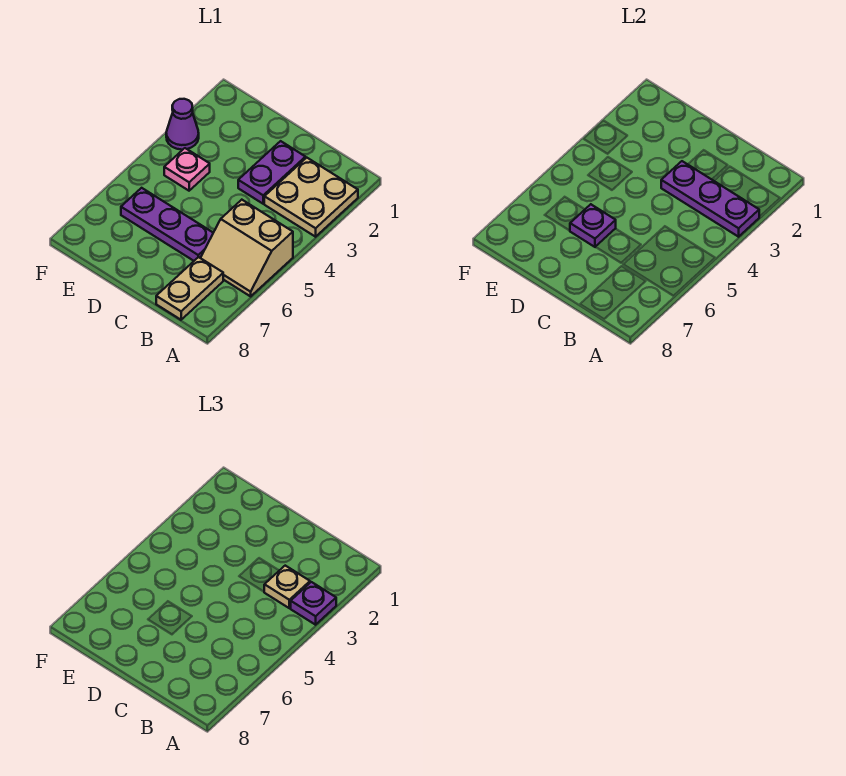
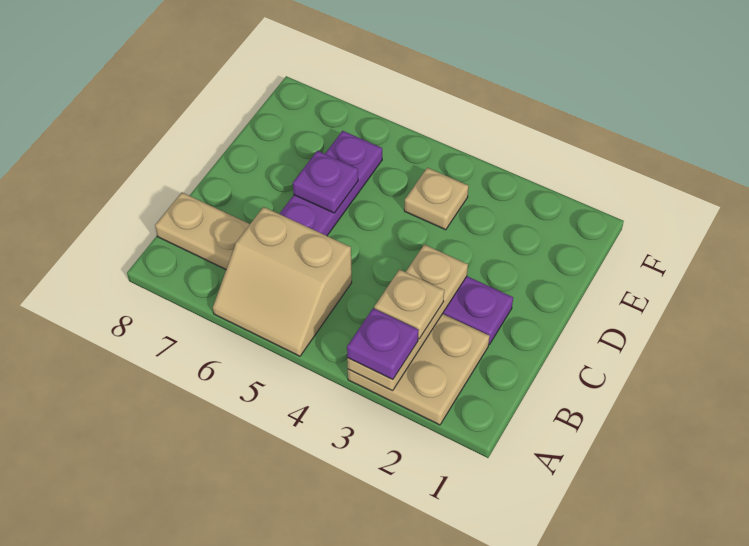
purple 1x3 plate [661,161,759,237] -> tan 1x3 plate [347,245,468,391]
tan 2x2 slope [201,200,293,296] -> tan 2x2 slope turned to [213,207,352,356]
pink 1x1 plate [164,148,210,191] -> tan 1x1 plate [404,168,469,230]
purple 1x1 cone [166,99,199,150] -> none

